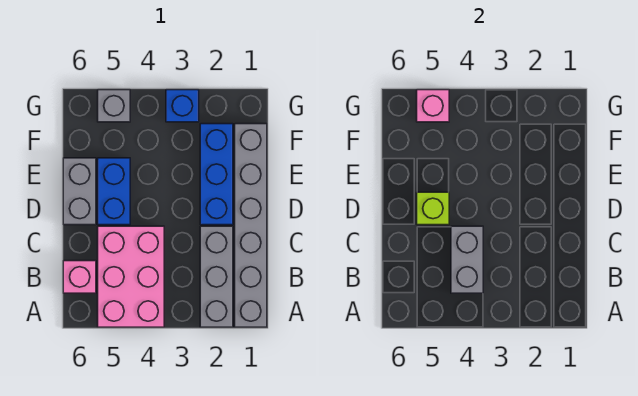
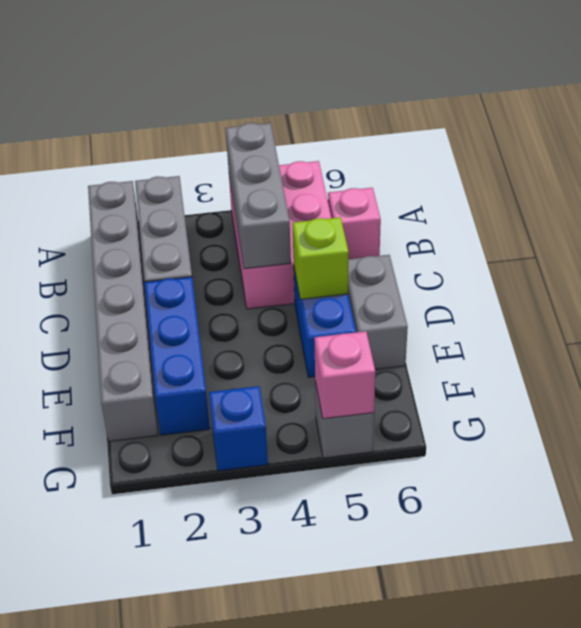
grey 1x2 brick [451,226,483,293] -> grey 1x3 brick [225,123,291,269]

